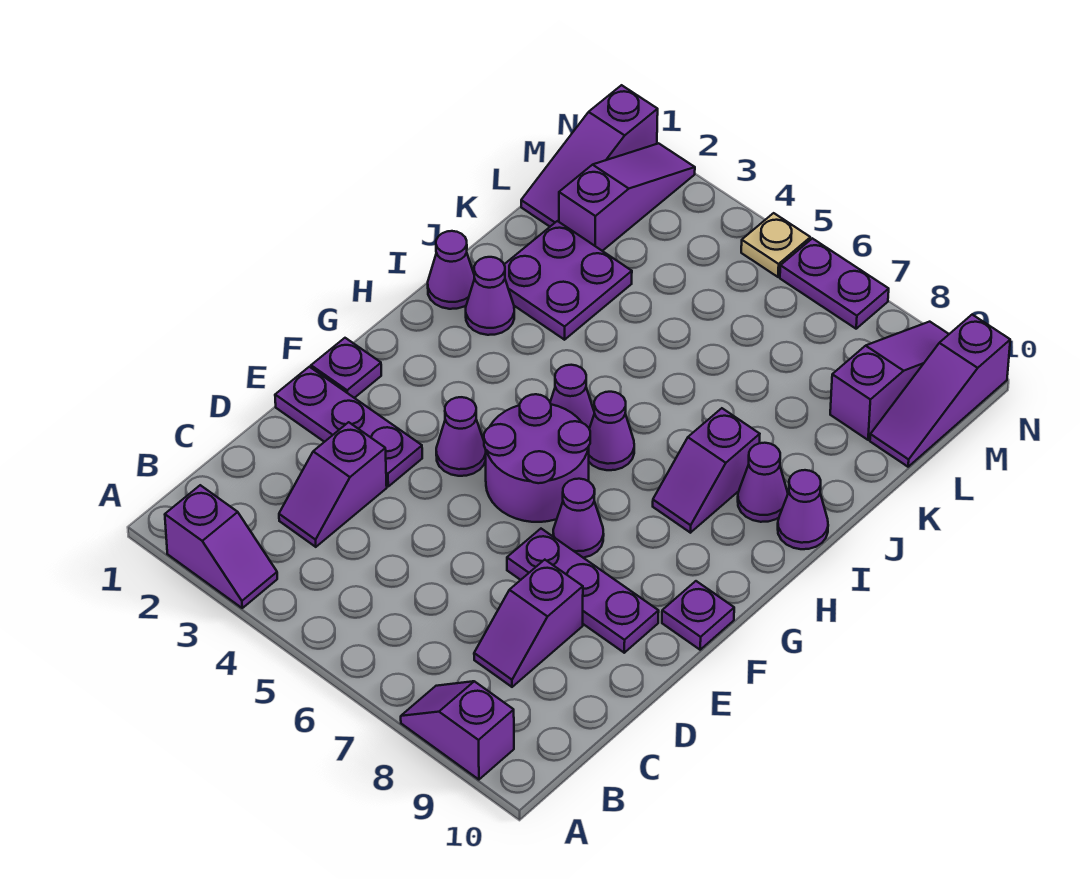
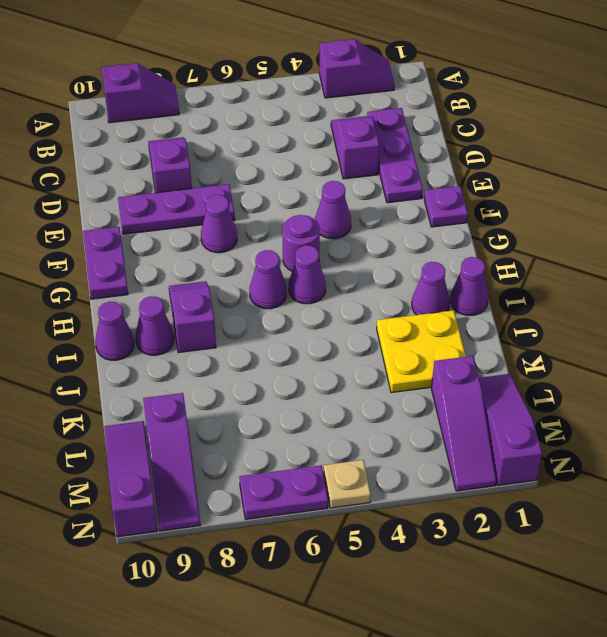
purple 1x2 slope [165,485,277,608] -> purple 1x2 slope turned to [319,39,395,98]
purple 1x3 plate [275,367,422,486] -> purple 1x3 plate turned to [367,108,423,203]
purple 2x2 round brick [484,394,590,522] -> purple 1x1 round brick [282,215,320,271]
purple 1x1 plate [662,581,734,650] -> purple 1x2 plate [83,227,128,299]
purple 2x2 plate [504,221,632,340] -> yellow 2x2 plate [377,310,466,393]

